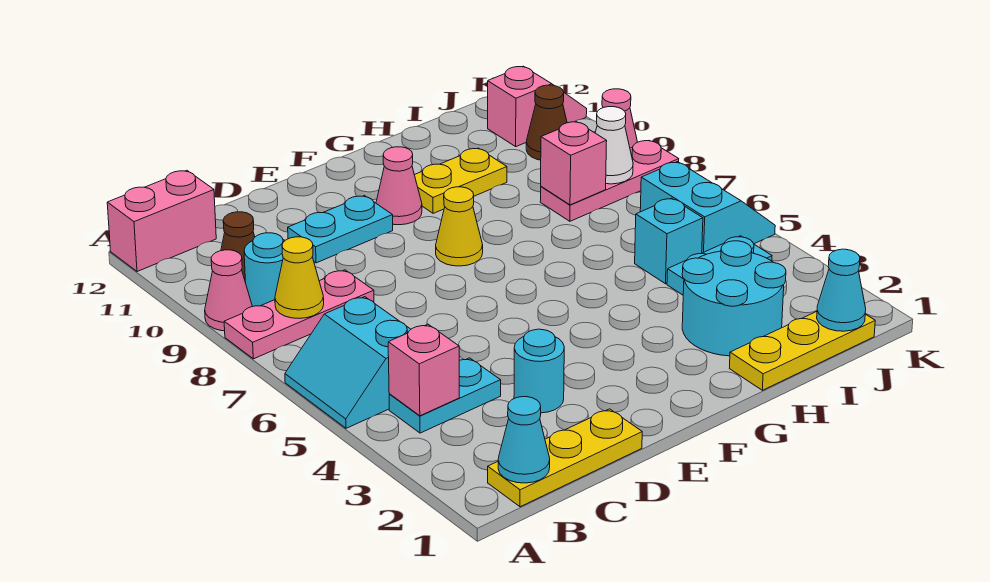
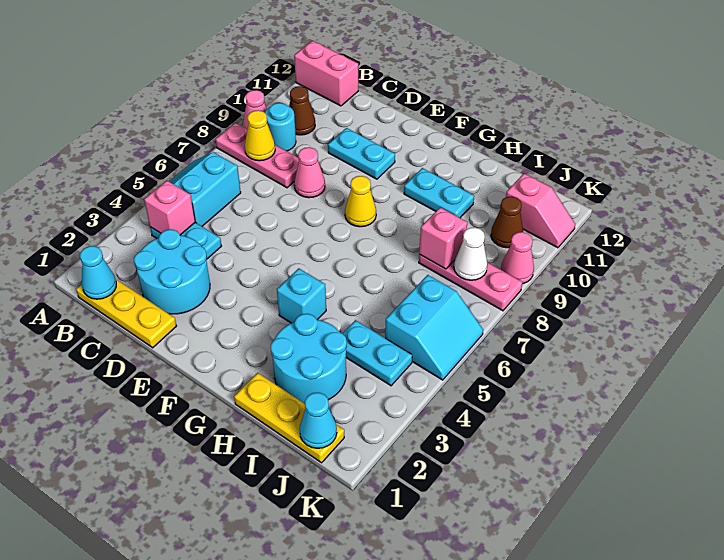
cyan 1x1 round brick [514,329,564,413] -> cyan 2x2 round brick [134,229,210,314]
pink 1x1 cone [376,147,422,225] -> pink 1x1 cone moved to [294,147,325,198]
yellow 1x2 plate [415,148,507,213] -> cyan 1x2 plate [404,168,474,218]
cyan 1x1 brick [635,198,703,284] -> cyan 1x1 brick moved to [277,268,326,323]

